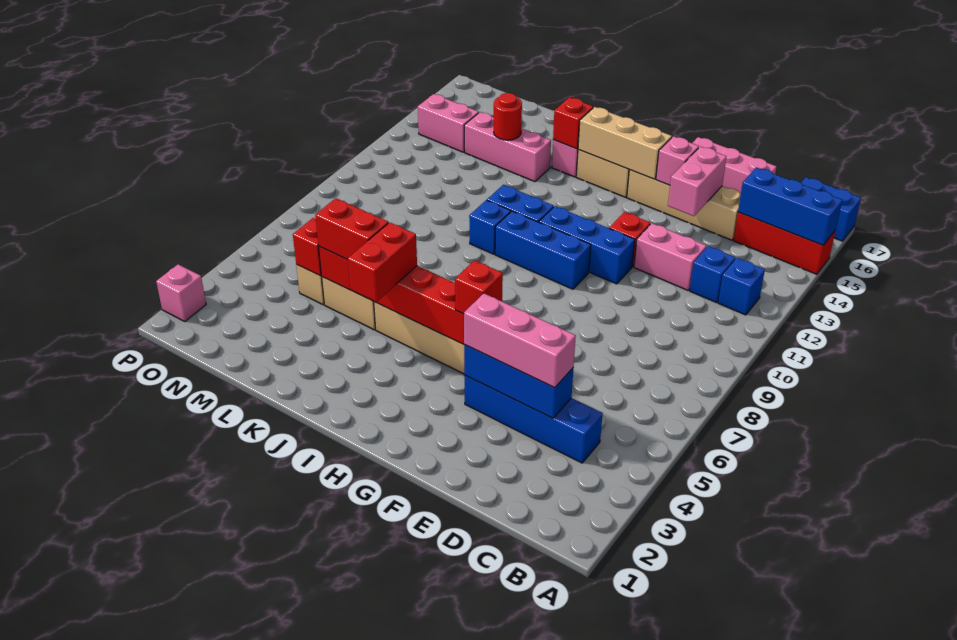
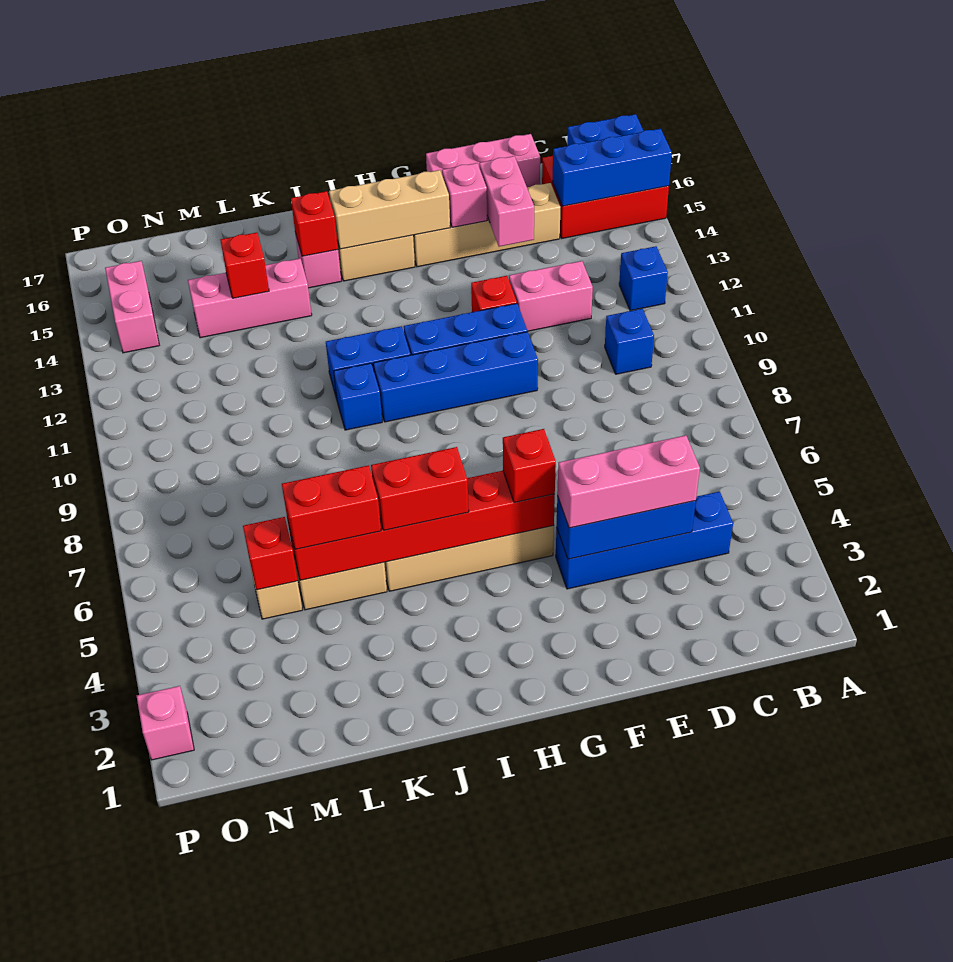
red 1x3 brick [733,212,836,274] -> red 2x3 brick [542,156,669,238]
blue 1x1 brick [690,246,735,303] -> blue 1x1 brick moved to [605,309,654,374]
blue 1x3 brick [495,211,591,289] -> blue 1x4 brick [373,331,538,422]
red 1x2 brick [348,222,417,302] -> red 1x2 brick turned to [371,447,469,530]
red 1x1 round brick [494,93,522,140] -> red 1x1 brick [221,233,269,298]
pink 1x2 brick [418,94,479,152] -> pink 1x2 brick turned to [105,261,159,353]

